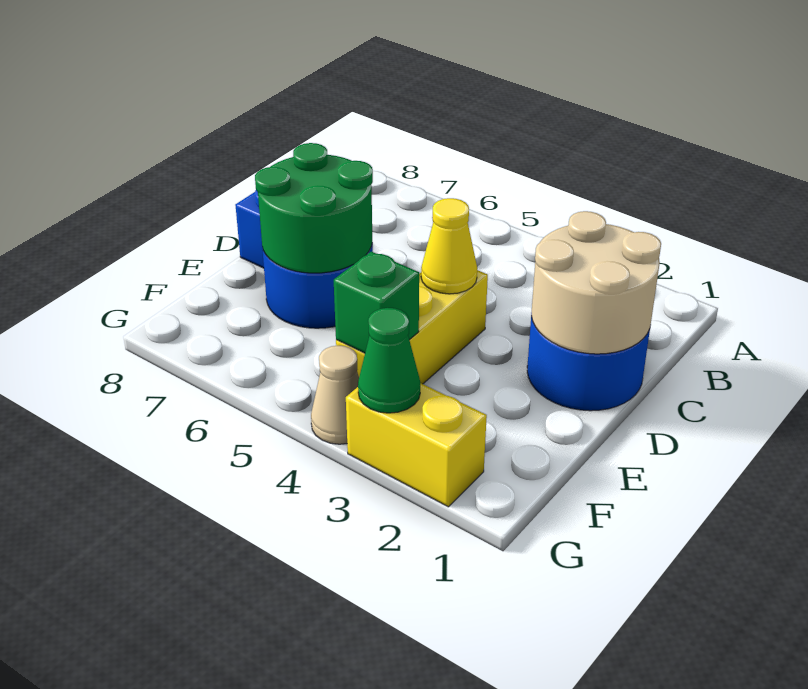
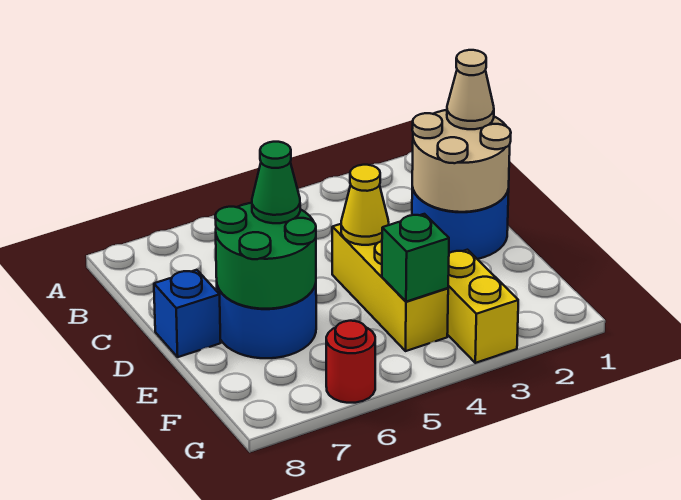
yellow 1x2 brick [346,383,487,507] -> yellow 1x2 brick turned to [447,250,518,363]
green 1x1 cone [358,308,420,413] -> green 1x1 cone moved to [252,142,300,223]
tan 1x1 cone [311,346,359,444] -> tan 1x1 cone moved to [447,50,494,129]
none -> red 1x1 round brick [326,321,375,403]

